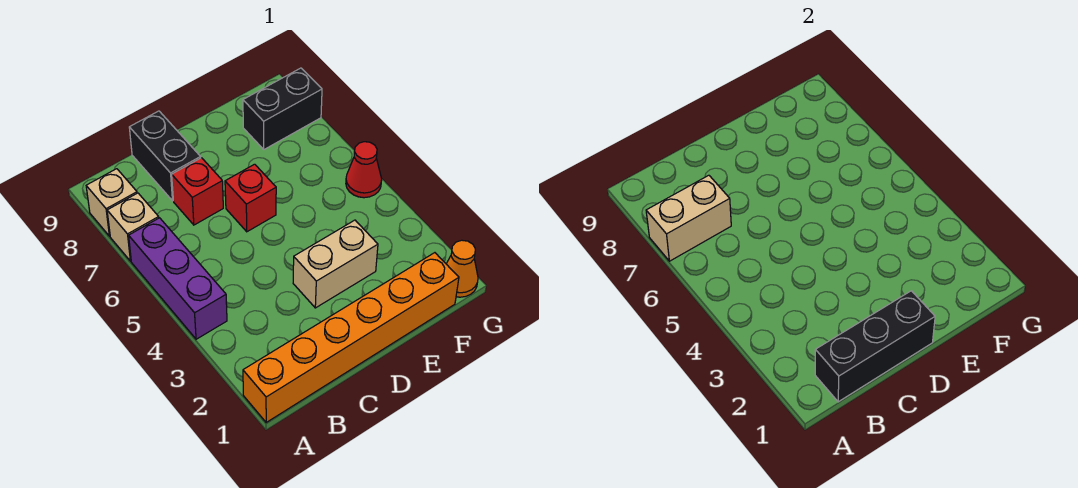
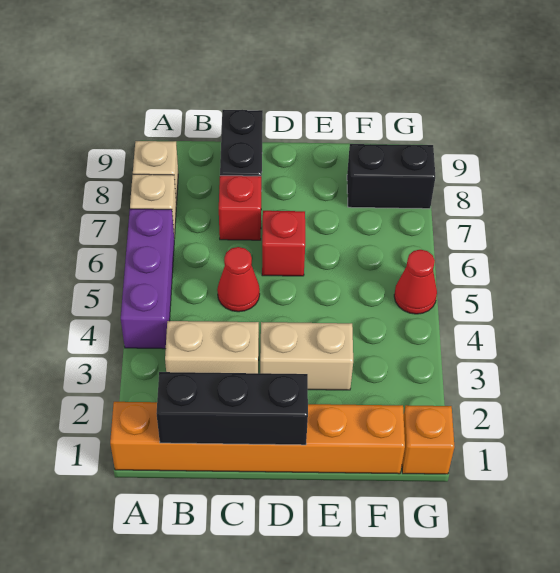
tan 1x2 brick [646,175,731,261] -> tan 1x2 brick moved to [165,321,259,373]
none -> red 1x1 cone [217,247,260,312]
orange 1x1 cone [447,240,478,297] -> orange 1x1 brick [402,405,454,474]

